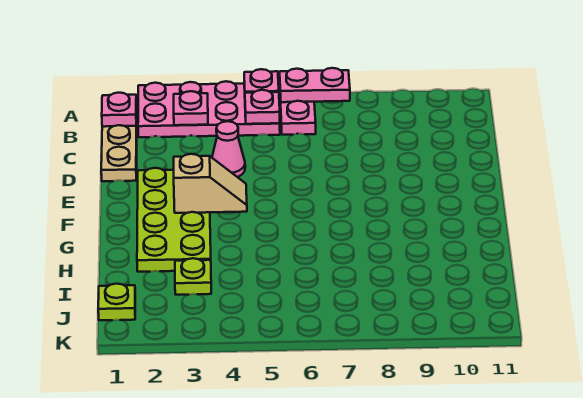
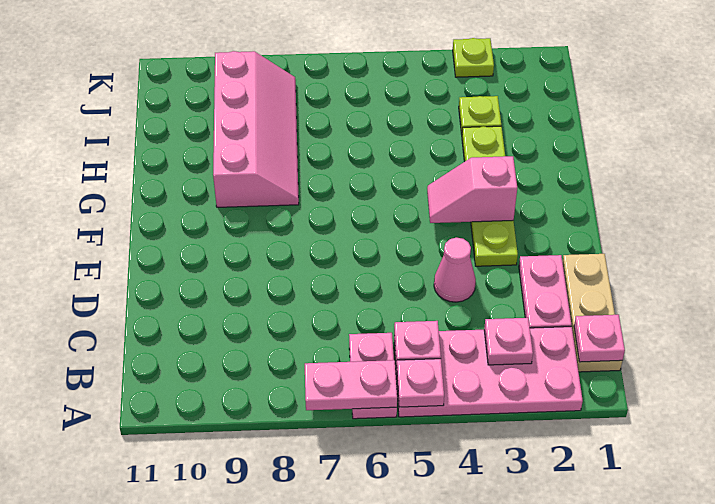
none -> pink 1x2 plate [519,255,572,328]
lime 2x4 plate [137,168,211,272] -> lime 1x4 plate [462,126,518,266]
tan 1x2 slope [174,154,247,213] -> pink 1x2 slope [427,156,517,223]
none -> pink 2x4 slope [213,51,299,207]
lime 1x1 plate [98,284,135,320] -> lime 1x1 plate moved to [453,38,494,77]

